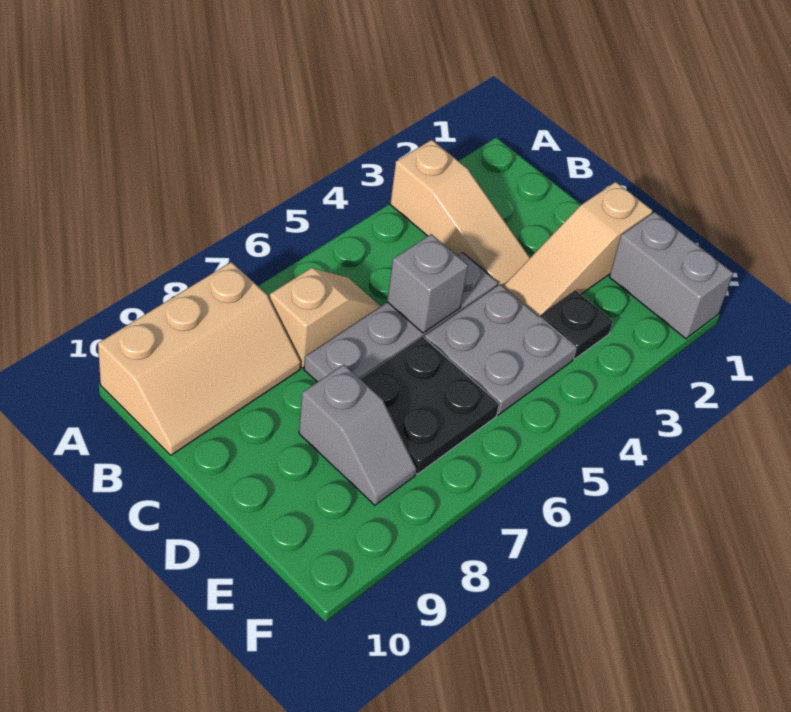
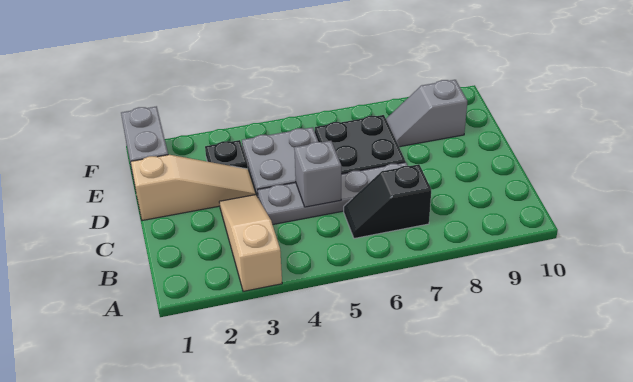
tan 2x3 slope [98,262,301,455] -> none
tan 1x2 slope [270,268,381,368] -> black 1x2 slope [344,164,431,238]
grey 1x2 slope [299,365,416,505] -> grey 1x2 slope turned to [386,80,467,147]

